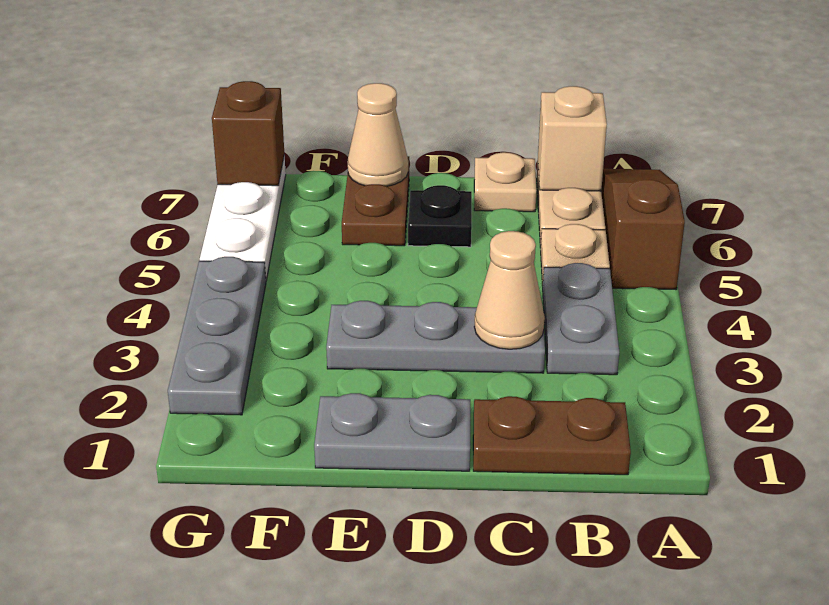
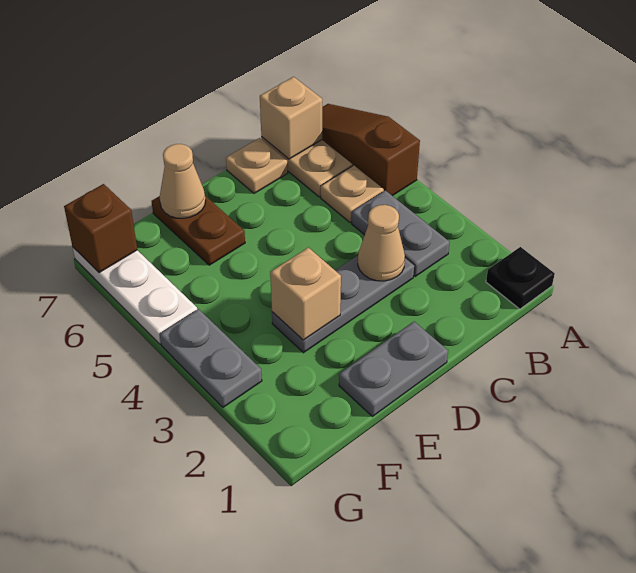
brown 1x2 plate [473,396,631,475] -> none
black 1x1 plate [408,185,472,247] -> black 1x1 plate moved to [486,247,555,309]
none -> tan 1x1 brick [270,247,341,340]
grey 1x3 plate [168,257,266,415] -> grey 1x2 plate [160,309,262,407]

